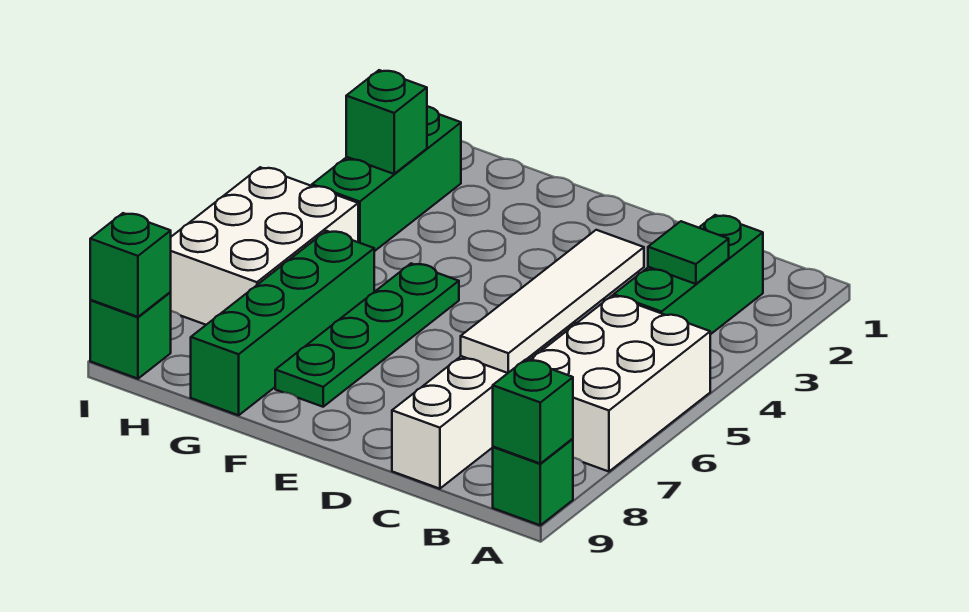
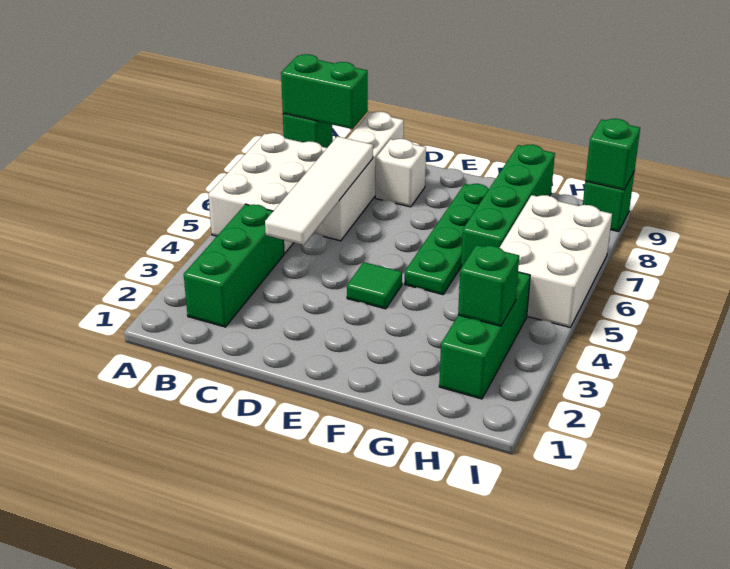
green 1x1 brick [493,360,573,464] -> green 1x2 brick [281,54,368,129]
green 1x1 tile [648,221,729,284] -> green 1x1 tile moved to [347,262,402,309]
none -> white 1x1 brick [375,139,426,207]

